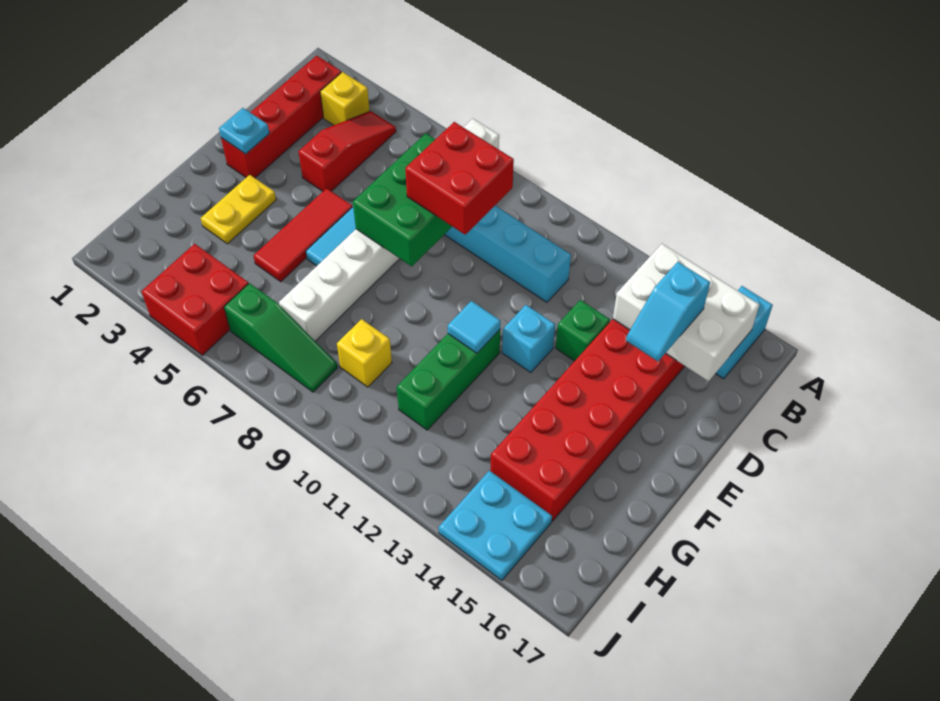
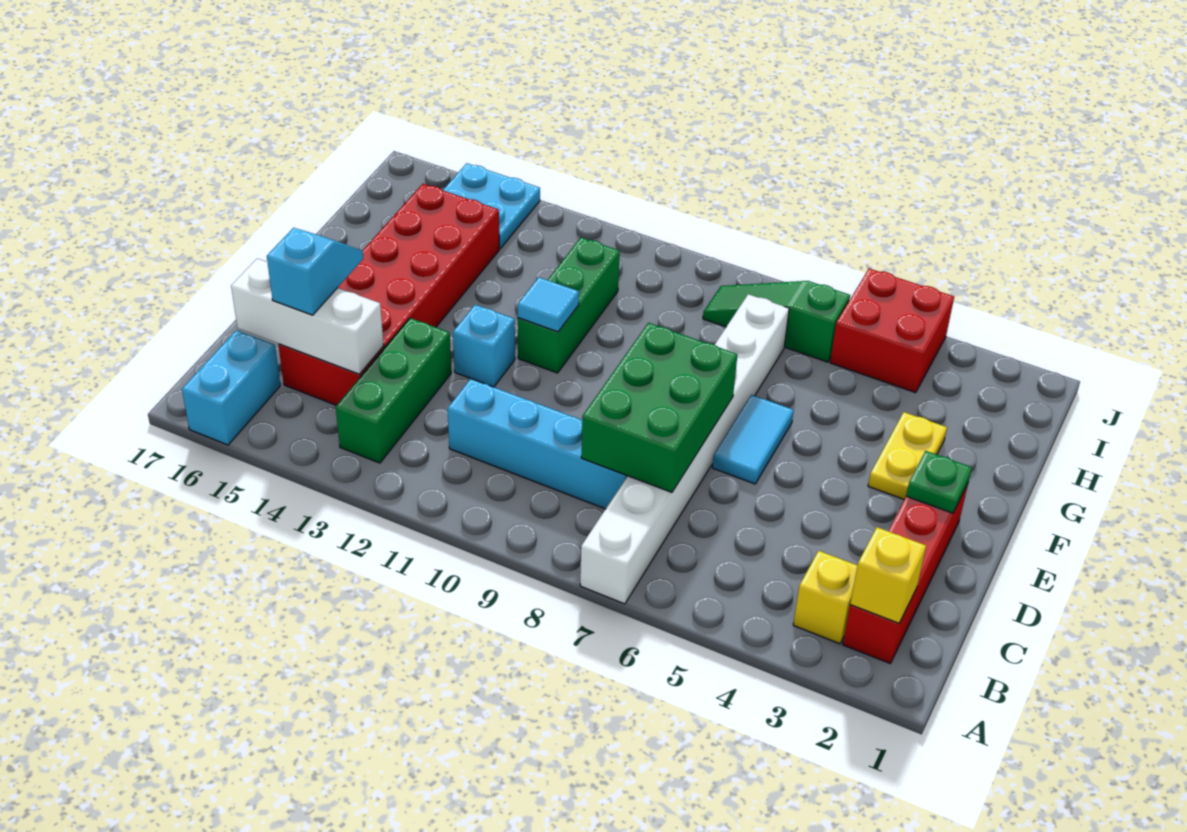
red 1x3 slope [298,111,396,191] -> none
white 2x3 brick [613,244,760,381] -> white 1x3 brick [231,259,384,374]
red 2x2 brick [405,122,514,235] -> none
green 1x1 brick [556,300,610,361] -> green 1x3 brick [336,318,451,463]
cyan 1x1 plate [219,108,269,154] -> green 1x1 plate [906,451,972,513]
red 1x3 tile [254,188,352,282] -> none
yellow 1x1 brick [337,319,392,387] -> yellow 1x1 brick moved to [850,527,926,623]

